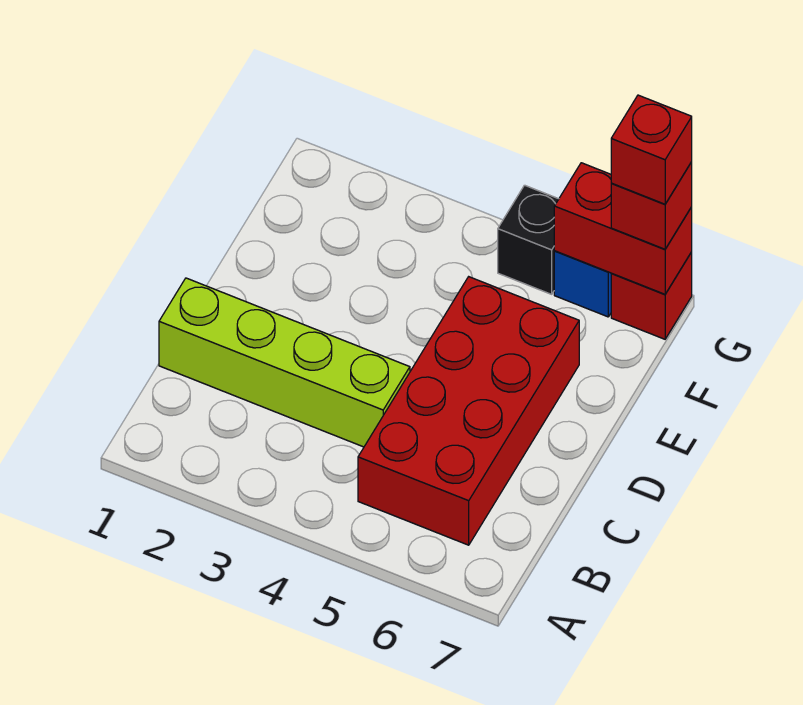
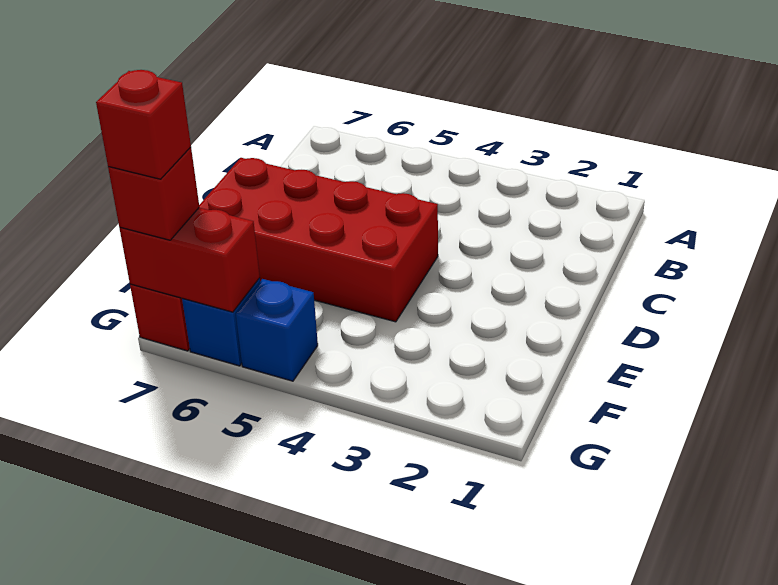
red 2x4 brick [358,277,579,545] -> red 2x4 brick turned to [199,158,438,322]
lime 1x4 brick [159,278,410,447] -> none
black 1x1 brick [498,185,558,294] -> blue 1x1 brick [236,279,318,381]

